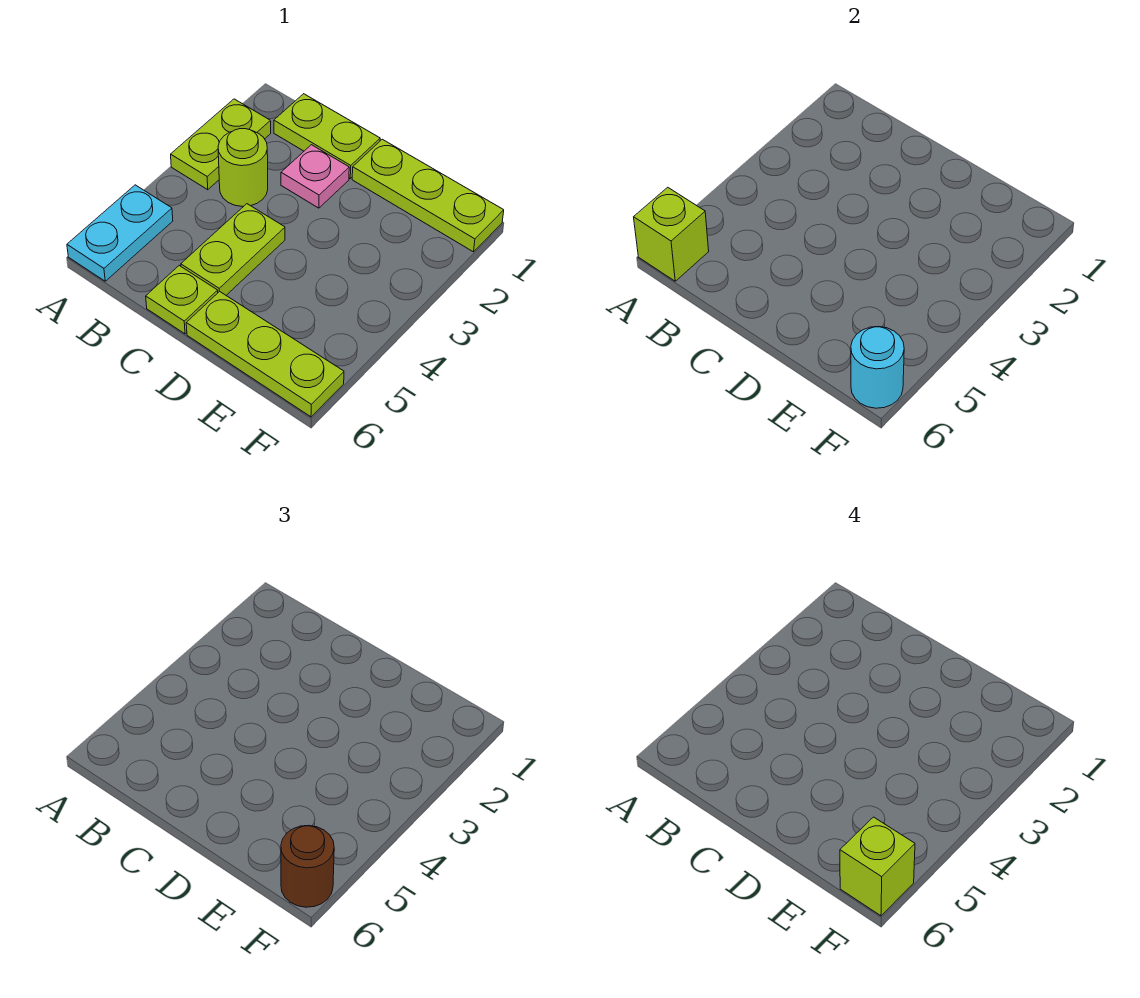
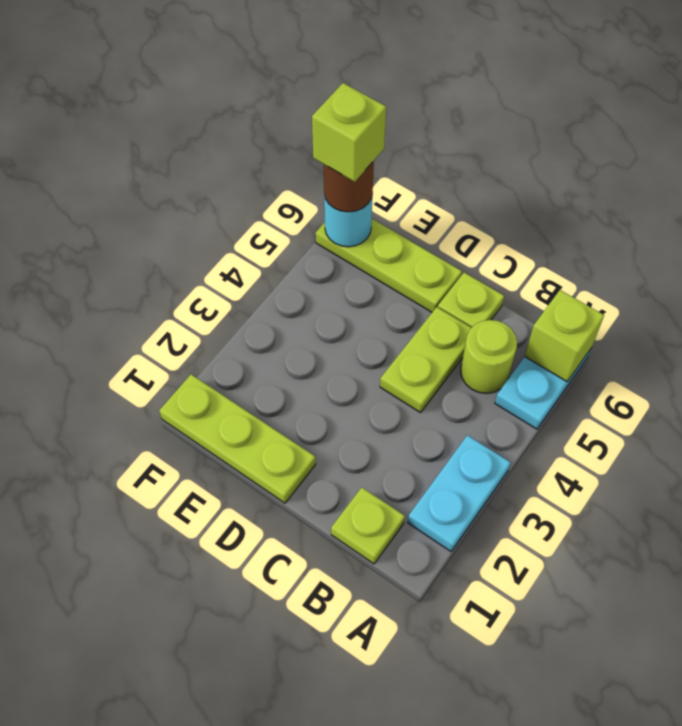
lime 1x2 plate [171,99,271,190] -> cyan 1x2 plate [408,435,511,551]
lime 1x2 plate [274,94,380,178] -> lime 1x1 plate [331,487,405,564]
lime 1x1 round brick [218,129,268,206] -> lime 1x1 round brick moved to [461,320,517,393]
pink 1x1 plate [281,145,349,208] -> none

